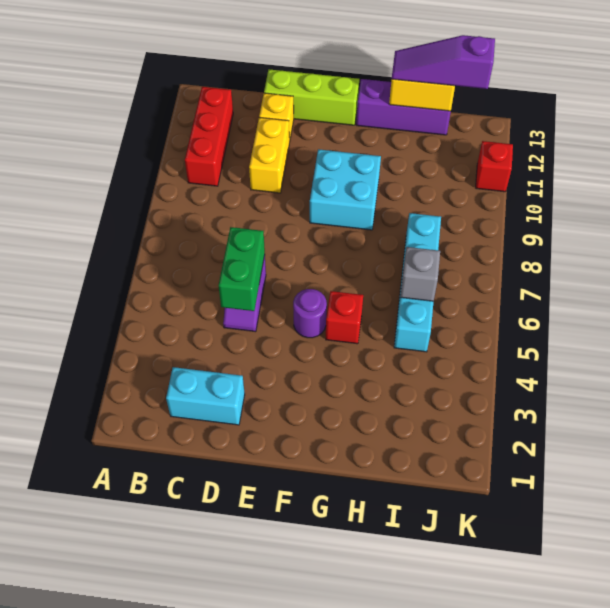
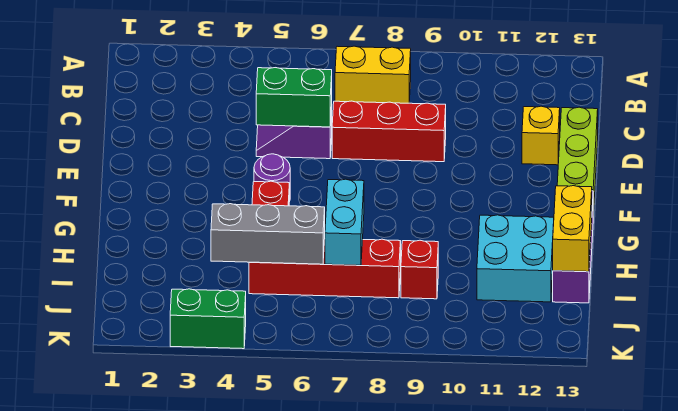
red 1x3 brick [185,87,233,186] -> red 1x3 brick moved to [332,101,446,162]
cyan 1x2 brick [166,367,245,425] -> cyan 1x2 brick moved to [325,179,364,265]
yellow 1x2 brick [249,117,289,193] -> yellow 1x2 brick moved to [335,46,411,103]
cyan 2x2 brick [310,149,381,230] -> cyan 2x2 brick moved to [477,215,554,302]
purple 1x3 slope [392,35,495,89] -> none
cyan 1x4 brick [394,213,441,352] -> red 1x4 brick [249,239,401,298]
grey 1x1 brick [400,247,440,301] -> grey 1x3 brick [211,204,325,264]
none -> green 1x2 brick [170,289,246,349]
red 1x1 brick [476,141,513,192] -> red 1x1 brick moved to [401,240,438,299]

